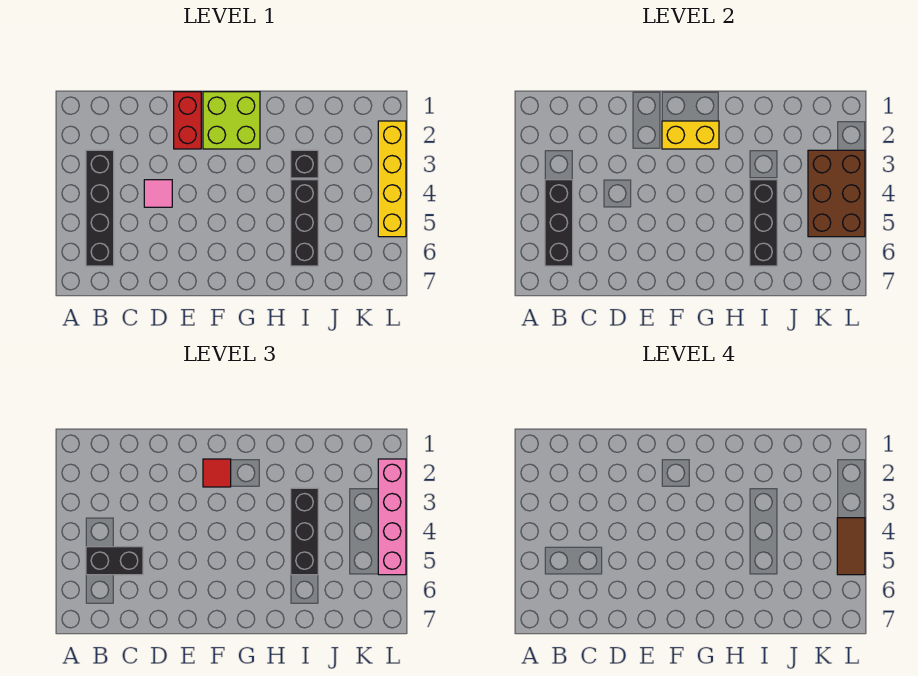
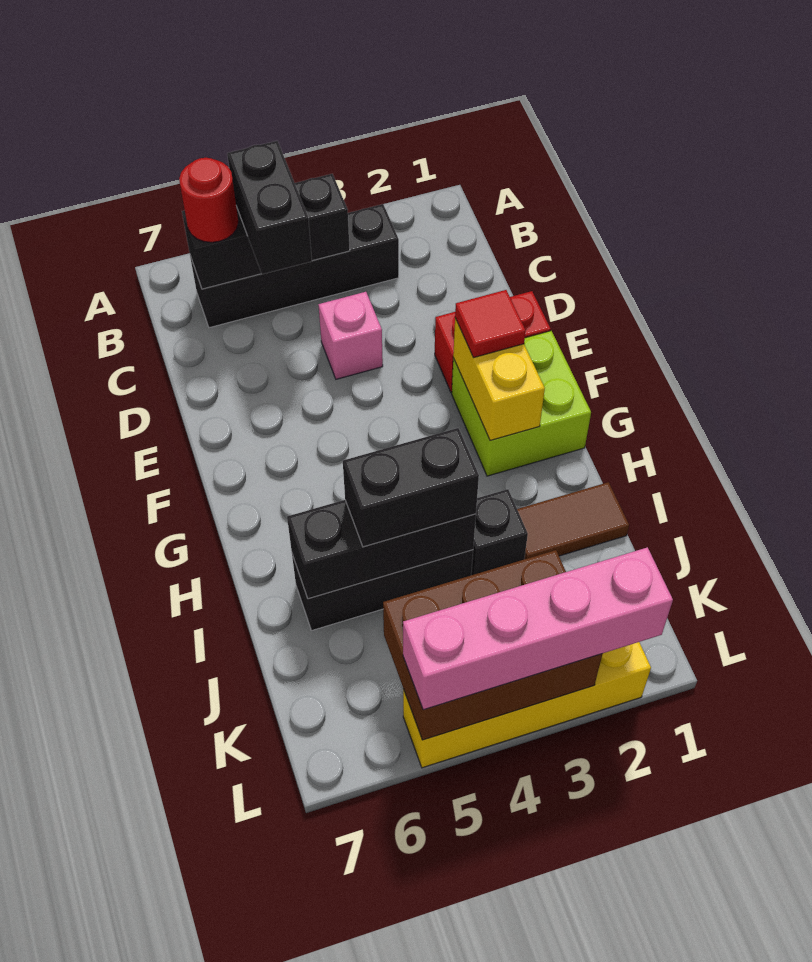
none -> red 1x1 round brick [179,158,238,242]
pink 1x1 tile [144,180,172,207] -> pink 1x1 brick [318,292,383,379]
black 1x3 brick [291,488,318,575] -> black 1x2 brick [343,428,479,547]
brown 1x2 tile [837,518,865,575] -> brown 1x2 tile moved to [517,482,629,559]

